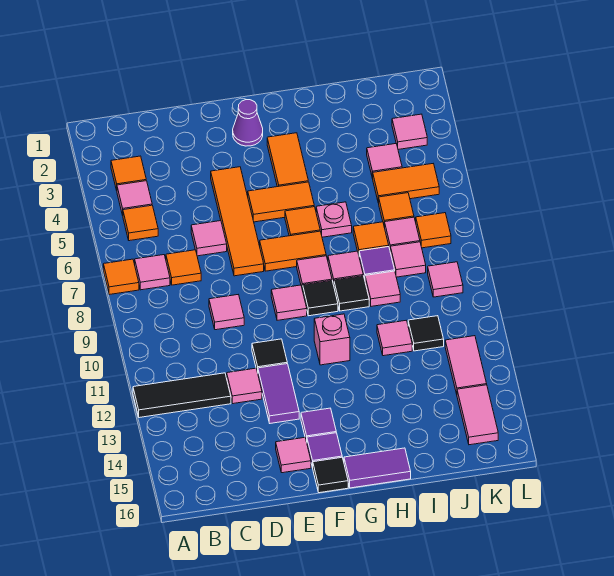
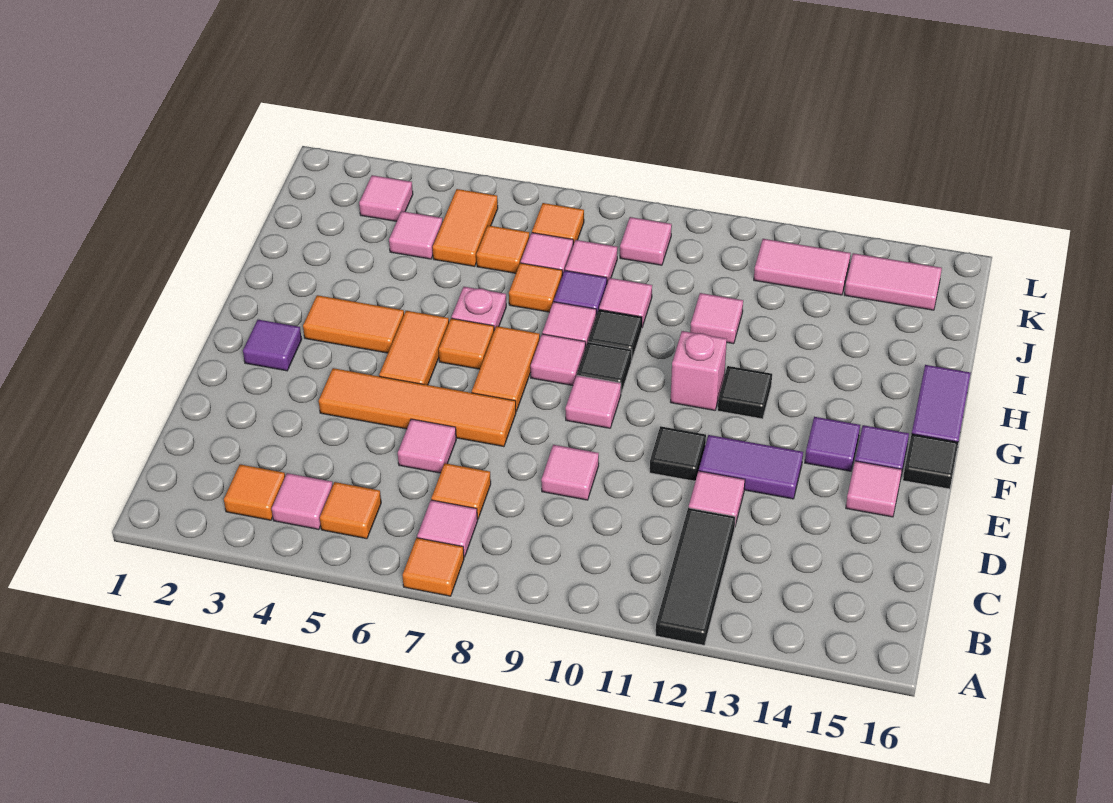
purple 1x1 cone [233,100,263,146] -> purple 1x1 tile [243,320,302,371]
black 1x1 tile [408,316,444,351] -> black 1x1 tile moved to [718,366,772,419]

